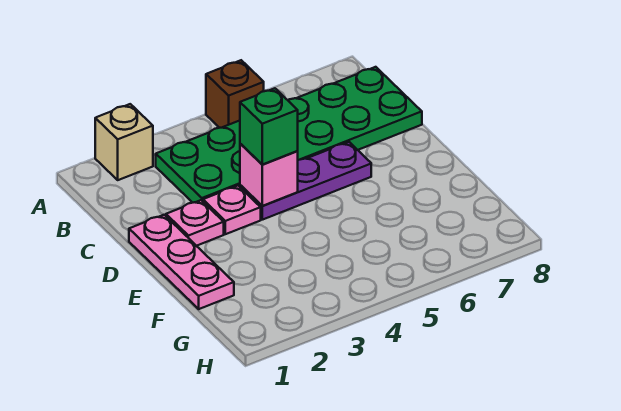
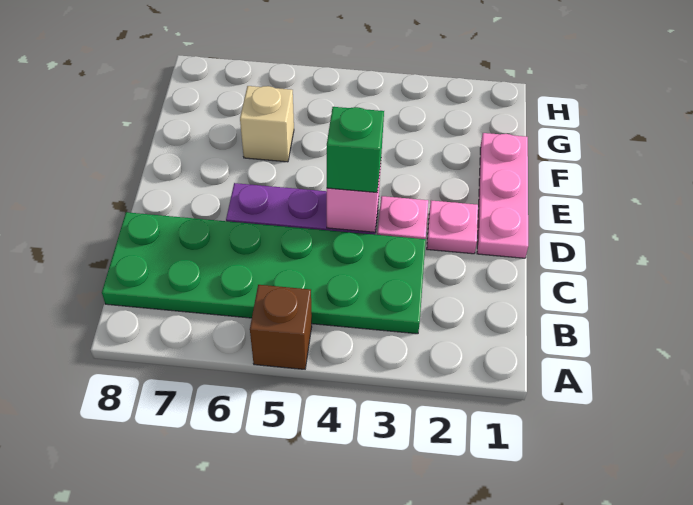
tan 1x1 brick [95,104,153,180] -> tan 1x1 brick moved to [240,86,294,162]

